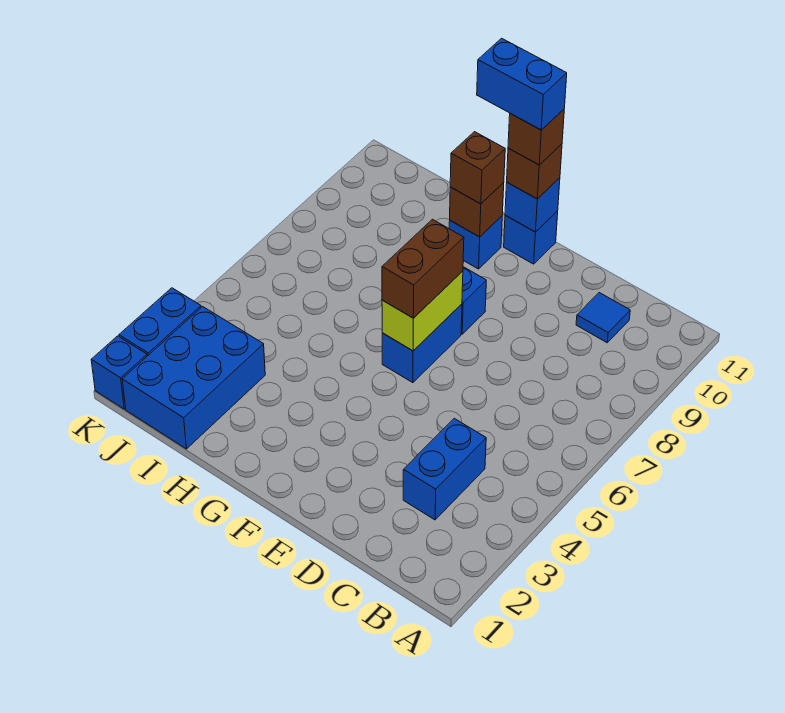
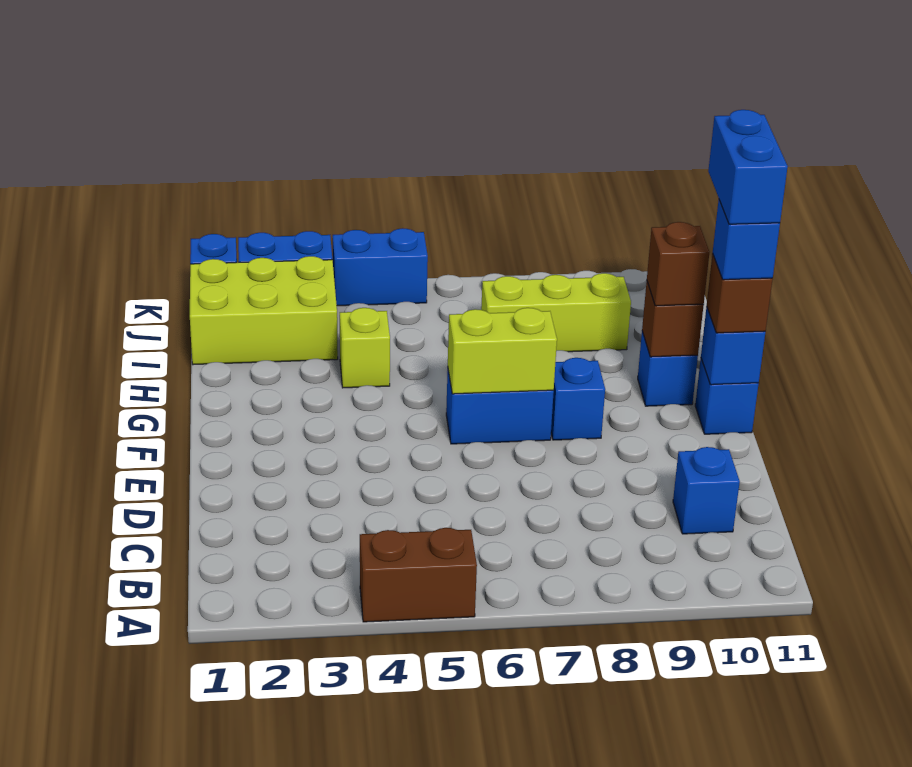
blue 1x2 brick [403,418,486,520] -> blue 1x2 brick moved to [332,228,428,306]
blue 1x1 tile [576,293,630,343] -> blue 1x1 brick [673,447,740,534]
brown 1x2 brick [382,219,464,318] -> brown 1x2 brick moved to [360,528,477,622]
brown 1x1 brick [508,109,564,165] -> blue 1x1 brick [713,200,780,280]
none -> lime 1x1 brick [340,308,390,388]
blue 2x3 brick [122,307,265,449] -> lime 2x3 brick [190,256,338,365]
none -> lime 1x3 brick [481,273,631,352]

